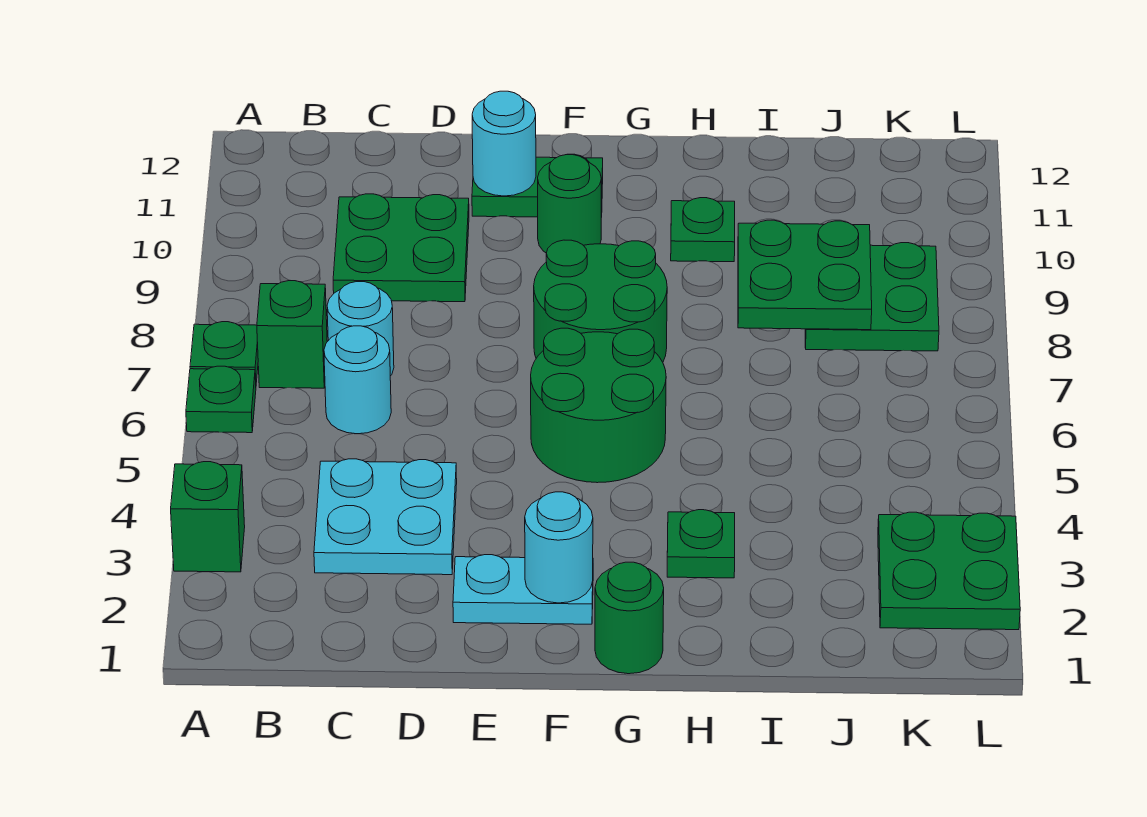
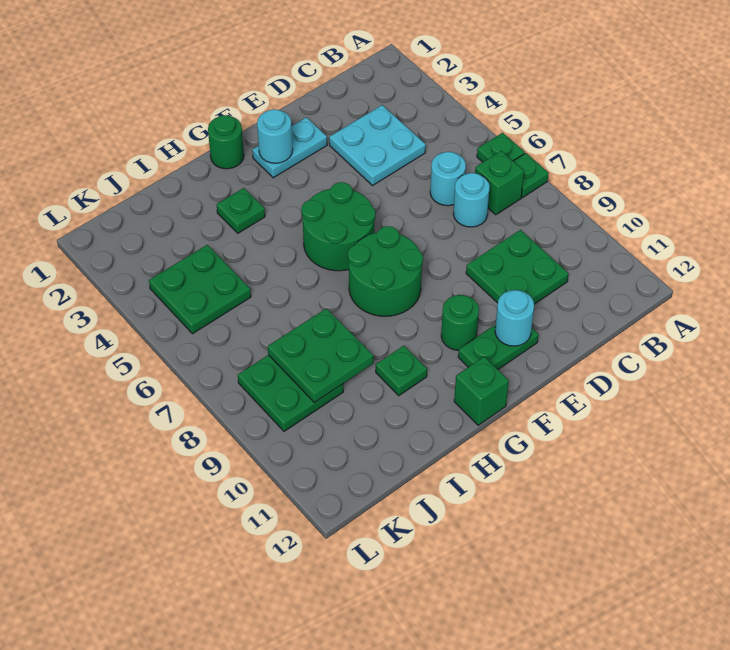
green 1x1 brick [171,462,245,572] -> green 1x1 brick moved to [454,357,509,425]
green 2x2 plate [878,512,1020,630] -> green 2x2 plate moved to [149,245,251,334]

